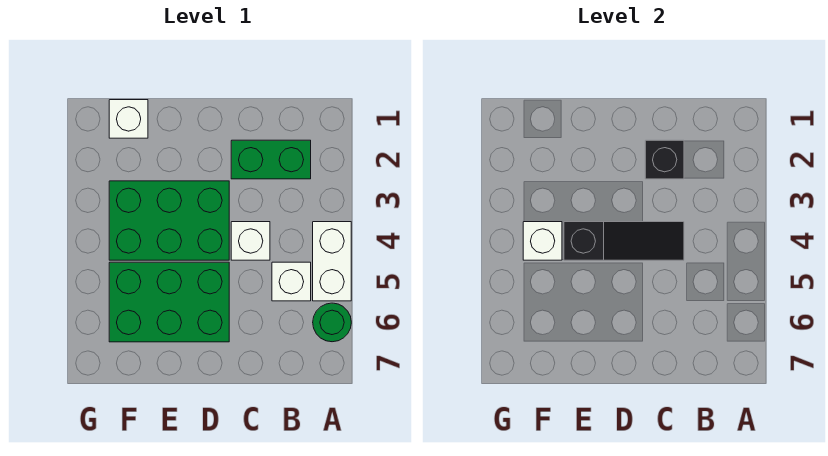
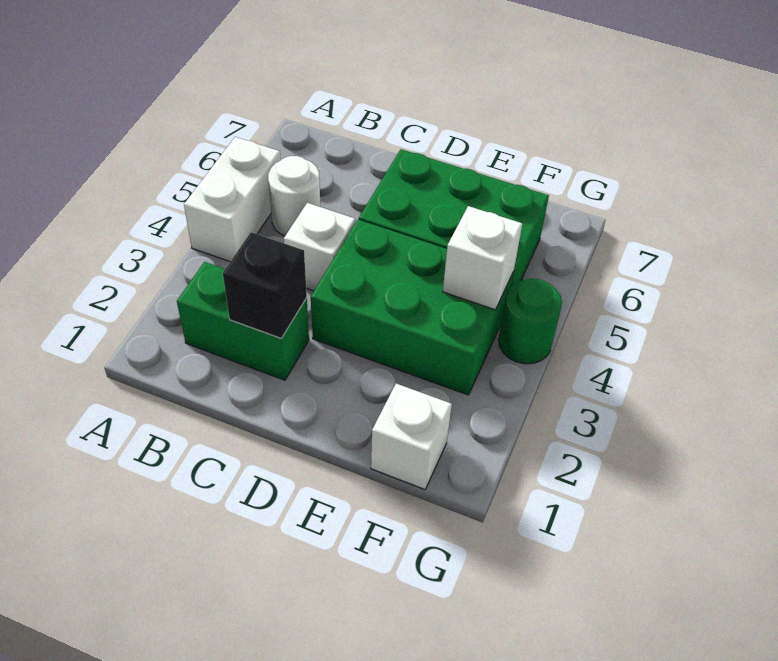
green 1x1 round brick [313,303,351,342] -> green 1x1 round brick moved to [498,279,562,364]
white 1x1 brick [272,262,311,301] -> white 1x1 round brick [268,156,320,236]
black 1x3 slope [564,222,684,260] -> none

